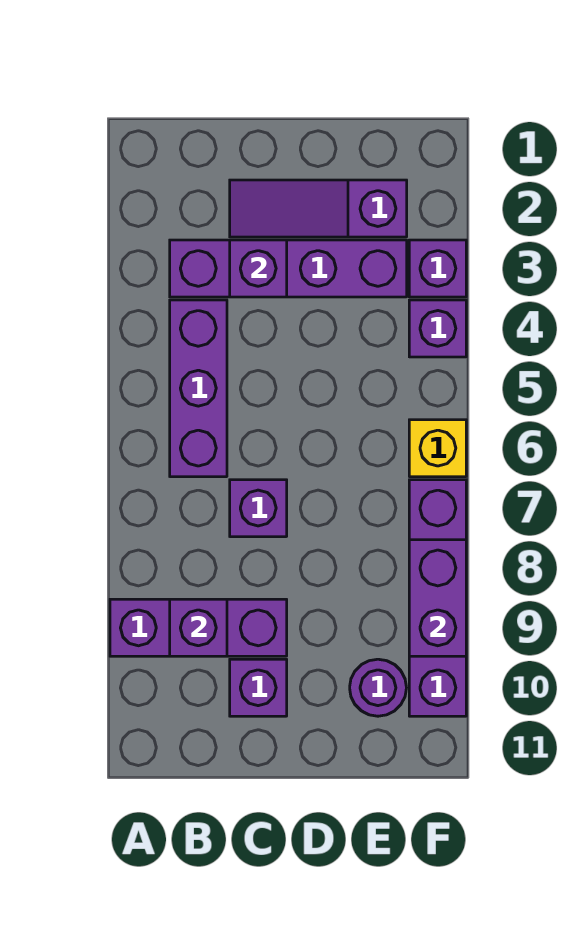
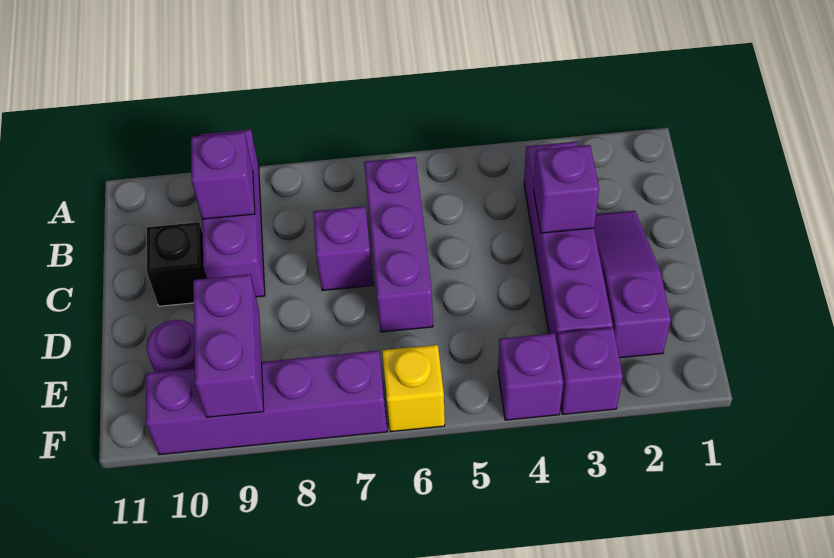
purple 1x3 brick [170,300,227,477] -> purple 1x3 brick turned to [364,157,433,332]
purple 1x1 brick [230,659,287,716] -> black 1x1 brick [147,222,207,306]
purple 1x2 brick [409,540,466,656] -> purple 1x2 brick turned to [193,275,264,417]

